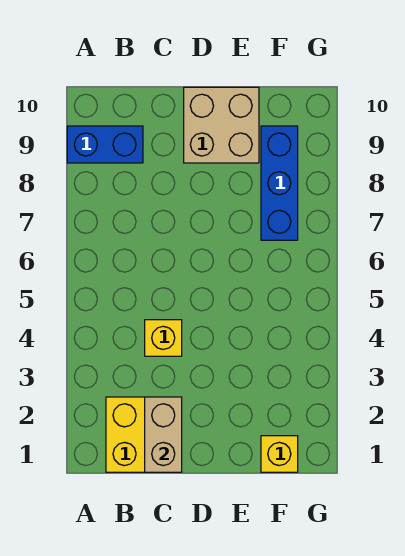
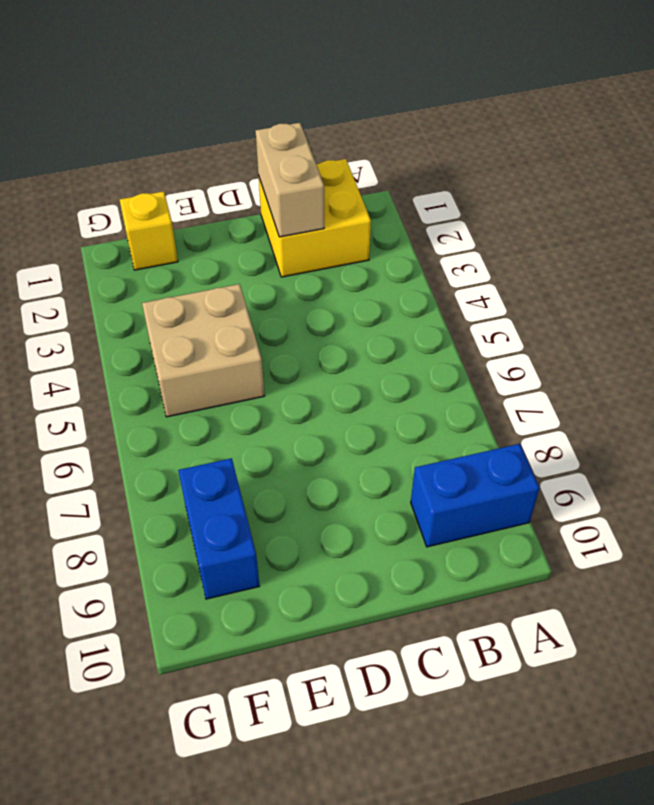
yellow 1x1 brick [145,320,182,356] -> none
tan 2x2 brick [184,87,259,163] -> tan 2x2 brick moved to [142,284,265,417]
blue 1x3 brick [261,126,298,240] -> blue 1x2 brick [178,458,260,599]

